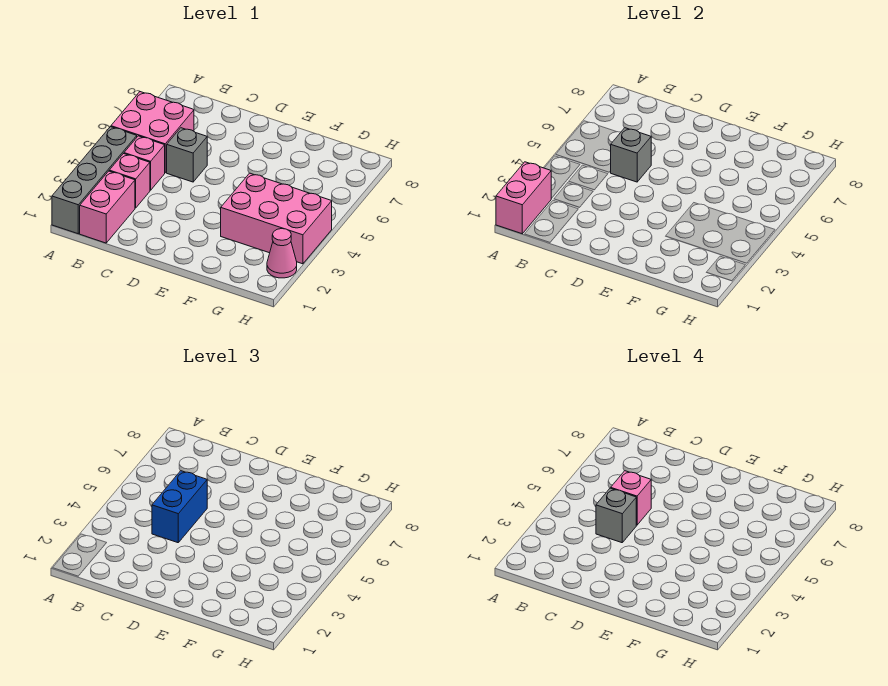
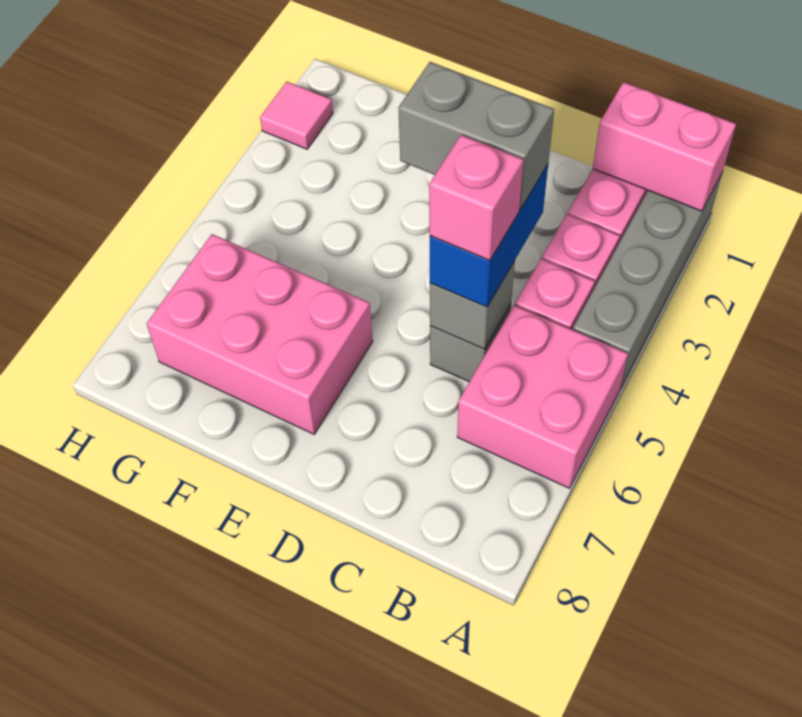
pink 1x2 brick [496,162,551,234] -> pink 1x2 brick turned to [593,82,736,211]
grey 1x1 brick [596,488,636,543] -> grey 1x2 brick [398,62,554,209]
pink 2x3 brick [221,173,332,264] -> pink 2x3 brick moved to [147,234,373,434]
pink 1x1 cone [267,229,297,278] -> pink 1x1 tile [260,82,333,149]

